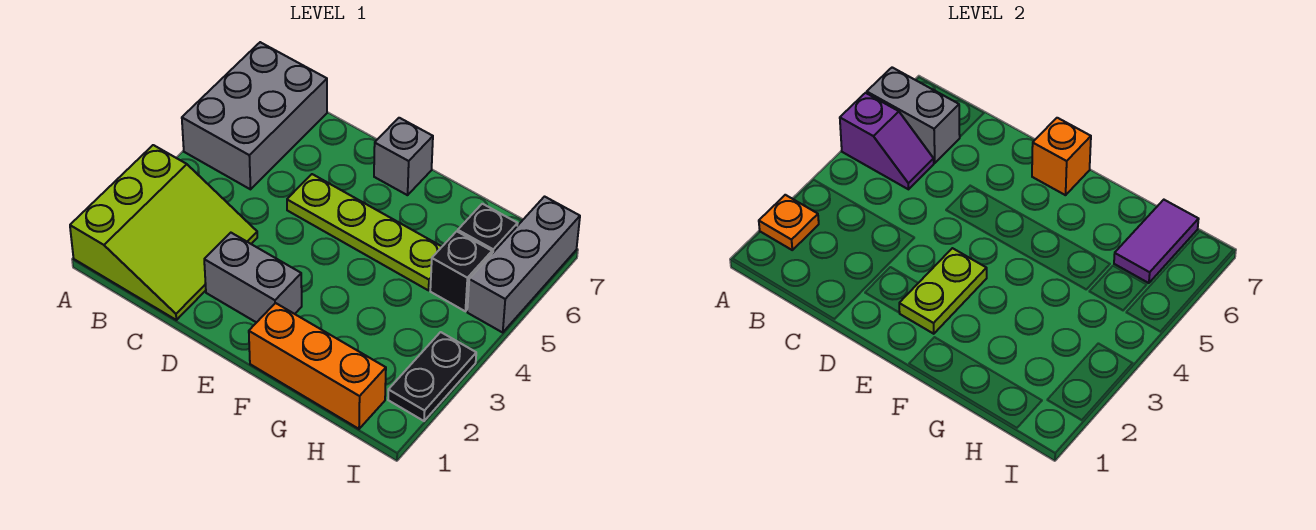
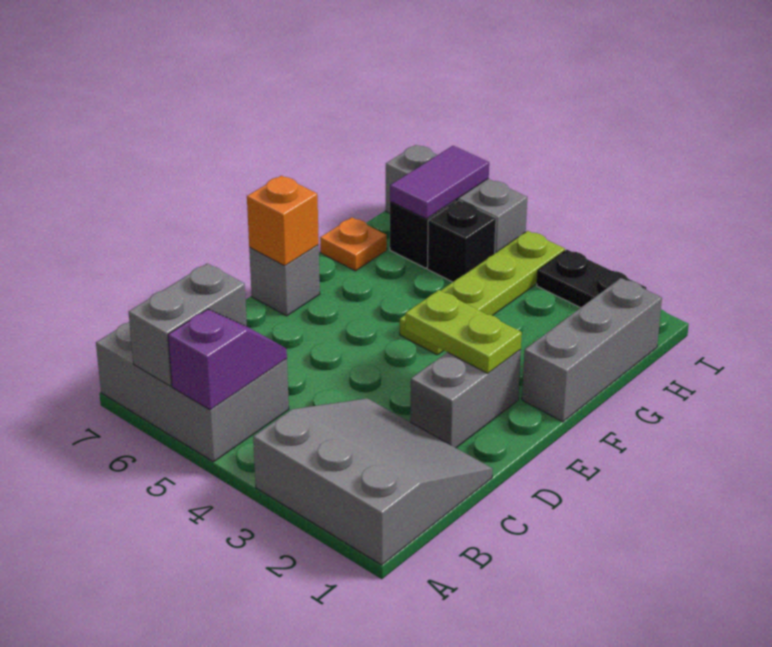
lime 3x3 slope [70,145,257,320] -> grey 3x3 slope [253,398,493,565]
orange 1x1 plate [759,195,819,250] -> orange 1x1 plate moved to [320,217,387,271]
lime 1x4 plate [287,174,442,290] -> lime 1x4 plate moved to [400,231,565,355]
orange 1x3 brick [249,303,386,429] -> grey 1x3 brick [522,278,662,422]
purple 1x2 tile [1114,200,1199,283] -> purple 1x2 tile turned to [390,146,489,219]

